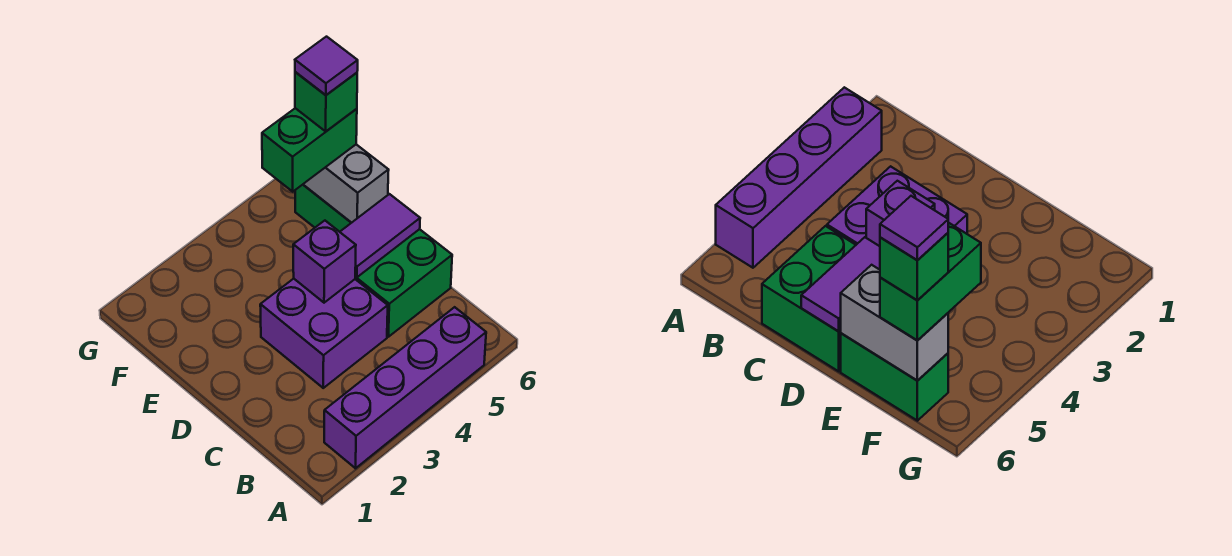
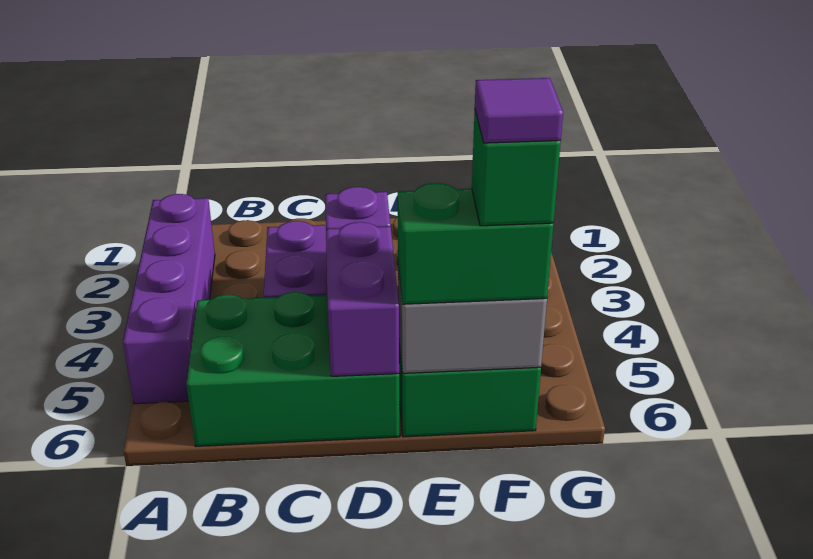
green 2x2 brick [355,229,452,337] -> green 2x3 brick [186,292,400,446]
purple 1x2 tile [340,194,420,277] -> purple 1x2 brick [326,222,399,376]
green 1x2 brick [262,108,357,192] -> green 1x2 brick turned to [398,183,553,304]

